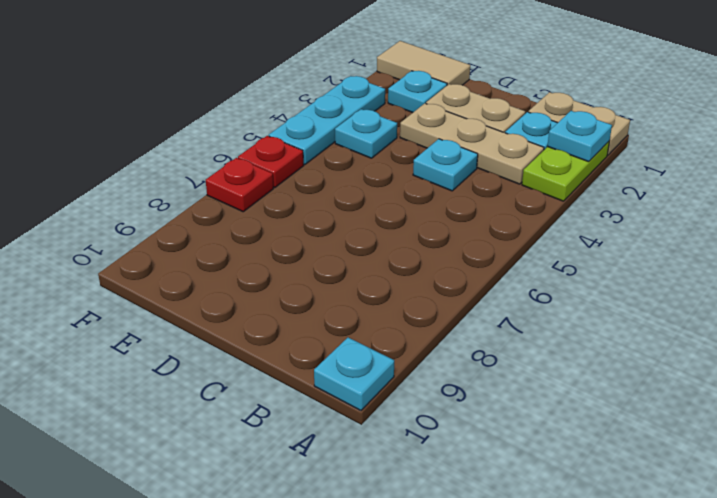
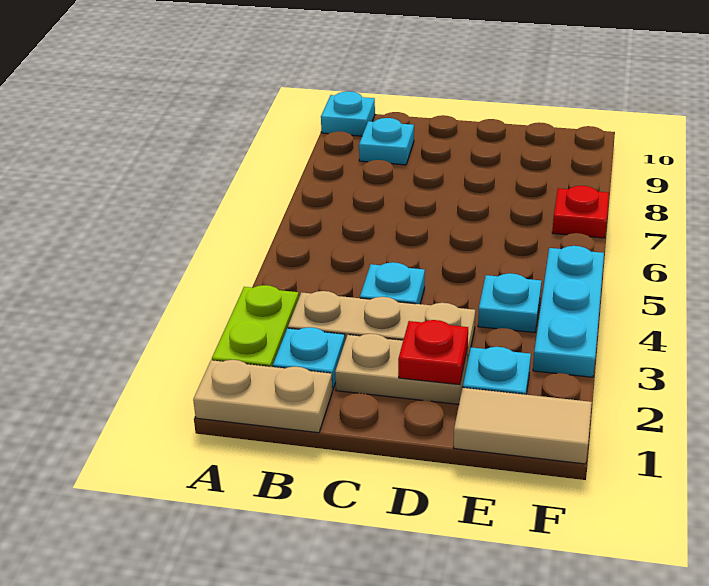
cyan 1x1 plate [547,111,612,162] -> cyan 1x1 plate moved to [359,118,414,165]
red 1x1 plate [238,136,304,188] -> red 1x1 plate moved to [398,320,468,385]

